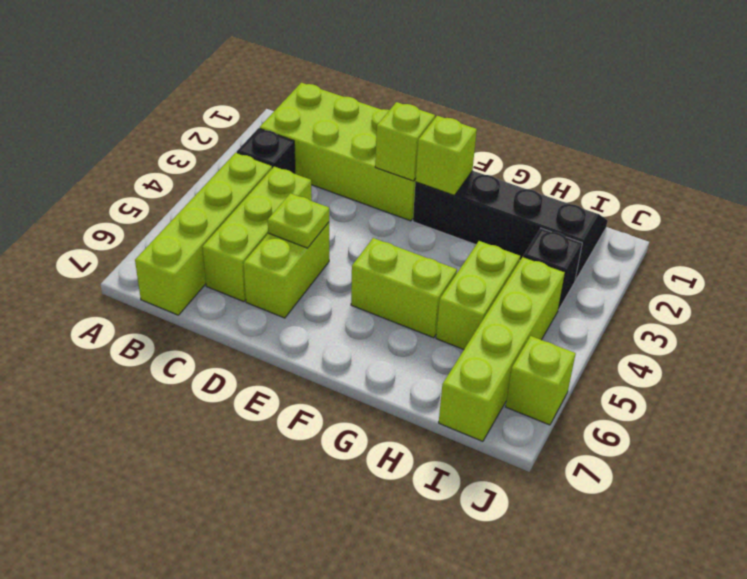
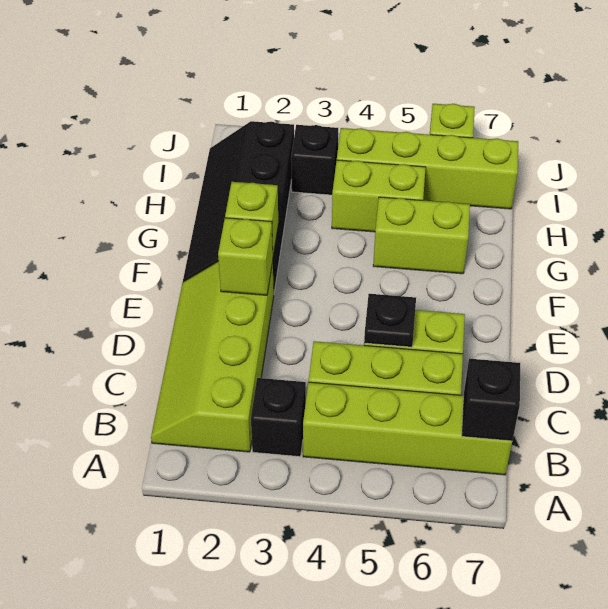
lime 2x4 brick [260,83,416,221] -> lime 2x4 slope [151,261,274,452]
none -> black 1x1 brick [462,359,520,441]
lime 1x1 plate [268,193,329,248] -> black 1x1 plate [364,294,416,347]
lime 1x2 brick [351,238,457,338] -> lime 1x2 brick turned to [373,197,470,274]

